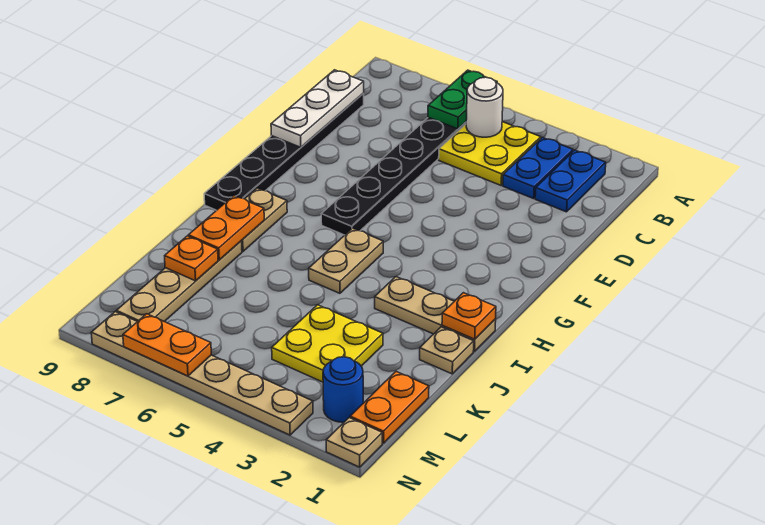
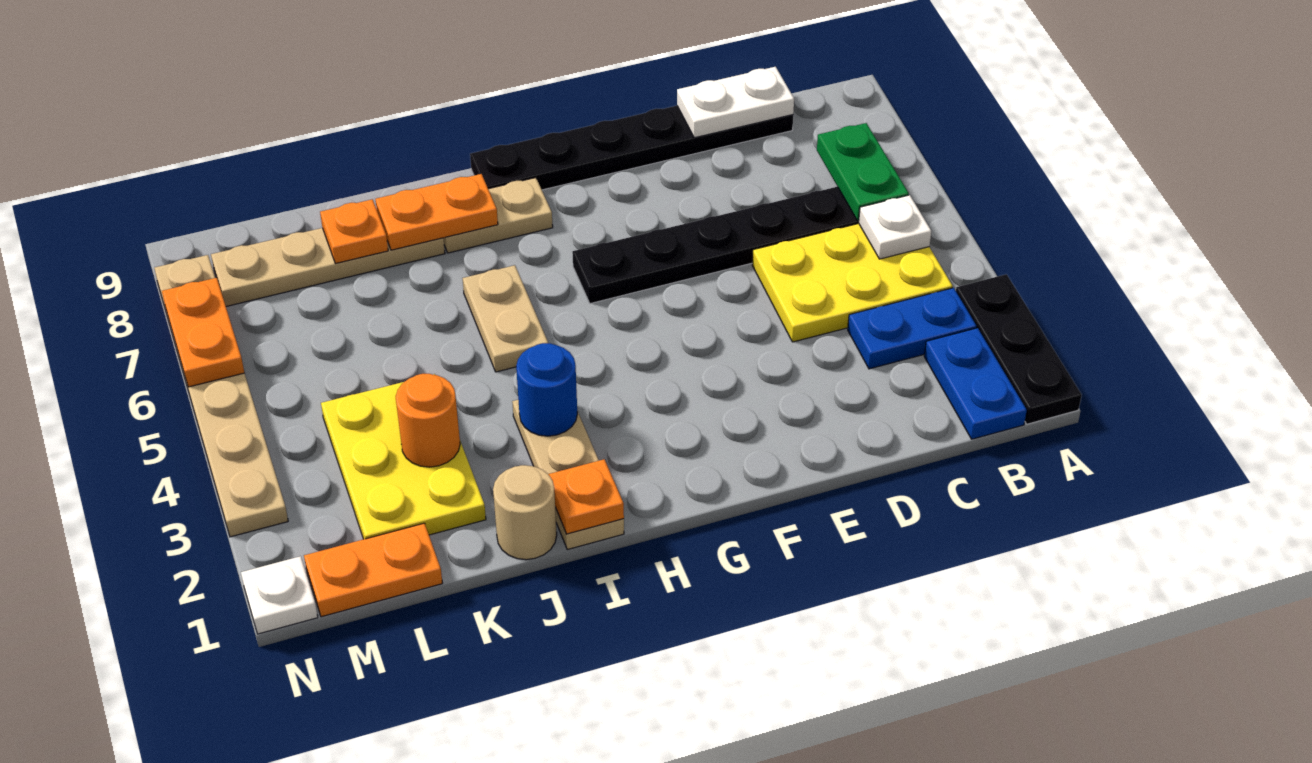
none -> black 1x3 plate [956,274,1082,424]
green 1x2 plate [428,70,497,129] -> green 1x2 plate turned to [817,123,909,221]
blue 1x2 plate [535,150,606,212] -> blue 1x2 plate turned to [924,328,1027,439]
yellow 2x2 plate [439,122,541,185] -> yellow 2x3 plate [752,224,953,342]
white 1x1 round brick [466,77,503,137] -> white 1x1 plate [859,195,931,259]
white 1x3 plate [271,70,364,147] -> white 1x2 plate [677,67,794,138]
tan 1x2 plate [309,228,383,293] -> tan 1x2 plate turned to [463,265,548,372]
tan 1x1 plate [420,327,474,374] -> tan 1x1 round brick [493,465,557,560]
yellow 2x2 plate [272,305,383,382] -> yellow 2x3 plate [321,374,486,539]
none -> orange 1x1 round brick [396,374,460,467]
blue 1x1 round brick [323,357,363,422] -> blue 1x1 round brick moved to [516,343,577,436]
tan 1x1 plate [326,418,382,467] -> white 1x1 plate [241,556,318,634]

